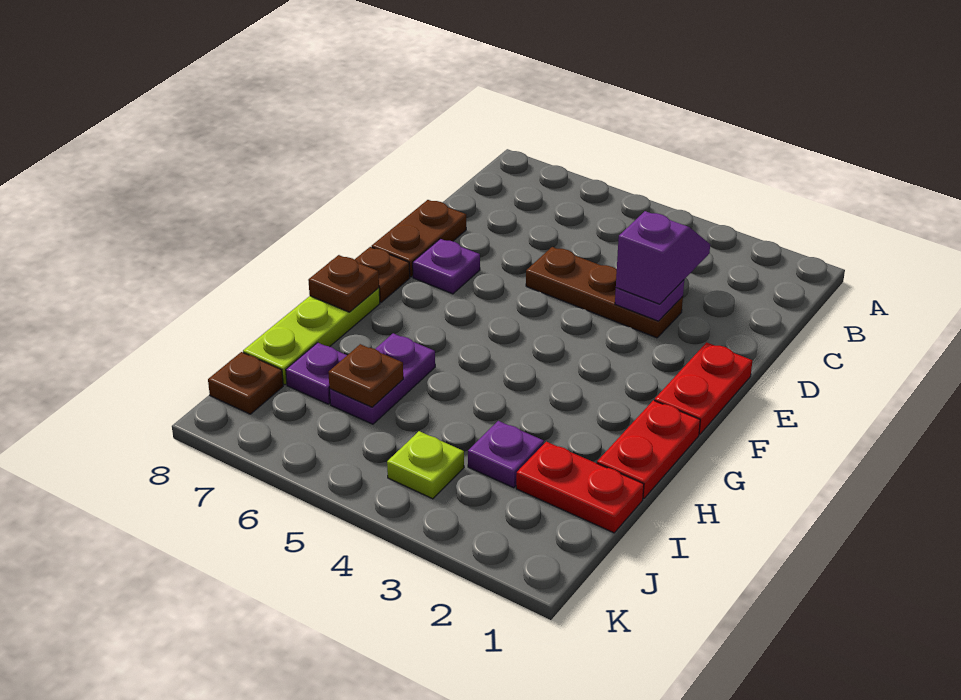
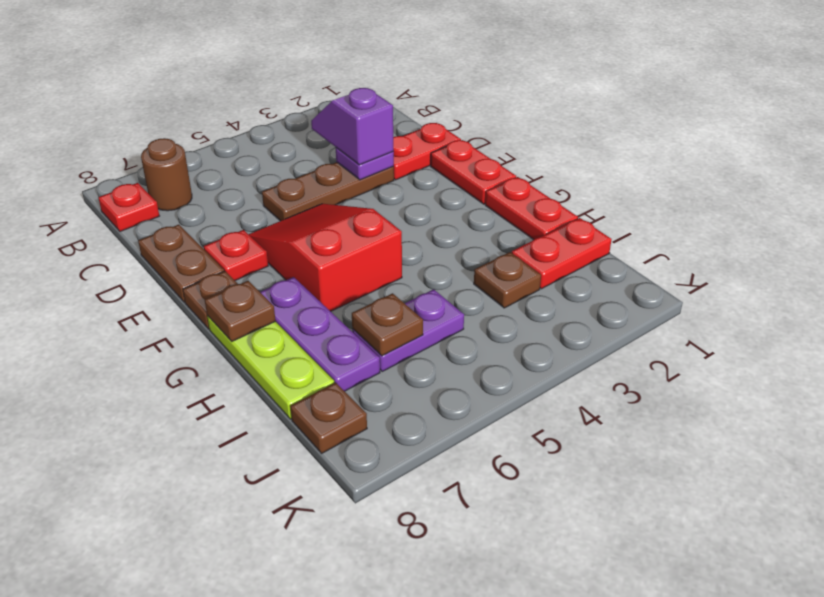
none -> brown 1x1 round brick [141,138,192,211]
none -> red 1x1 plate [98,183,159,231]
none -> red 1x2 plate [393,123,461,180]
none -> red 2x3 slope [249,204,402,311]
purple 1x1 plate [413,239,480,294] -> red 1x1 plate [204,230,268,280]
purple 1x2 plate [330,333,435,424] -> purple 1x2 plate turned to [352,289,464,371]
purple 1x1 plate [468,421,544,488] -> brown 1x1 plate [474,252,541,308]
purple 1x1 plate [286,343,347,404] -> purple 1x3 plate [260,277,380,391]
lime 1x1 plate [387,431,464,499] -> none

